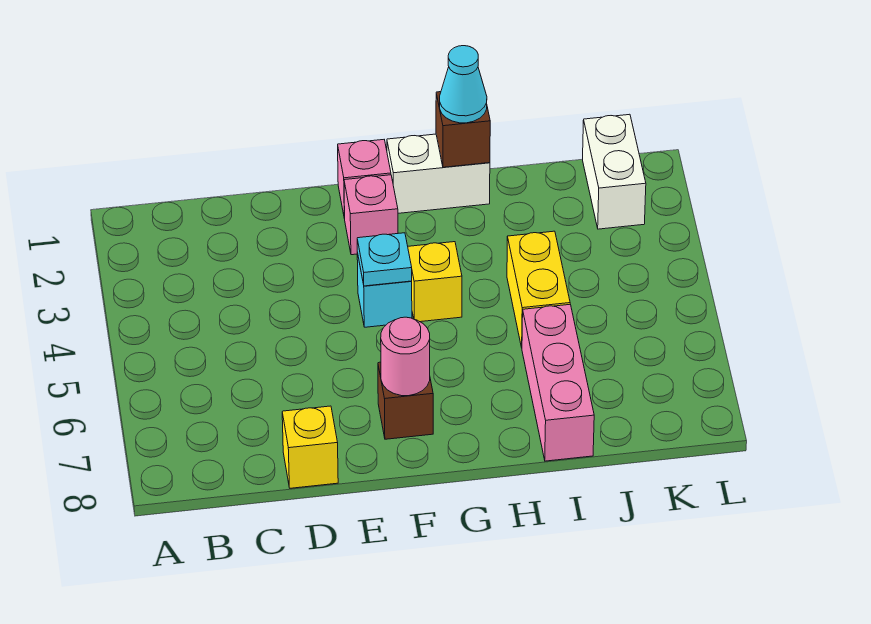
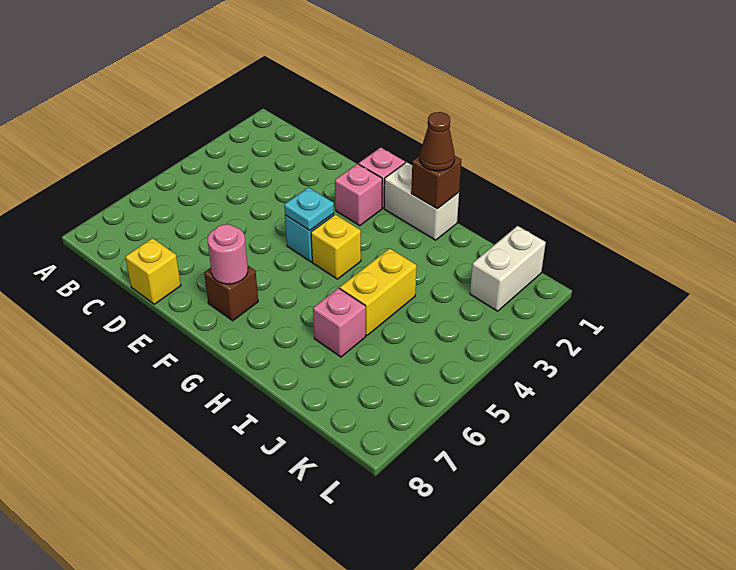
cyan 1x1 cone [440,46,487,123] -> brown 1x1 cone [420,112,455,171]
pink 1x3 brick [522,304,594,461] -> pink 1x1 brick [313,288,366,357]

